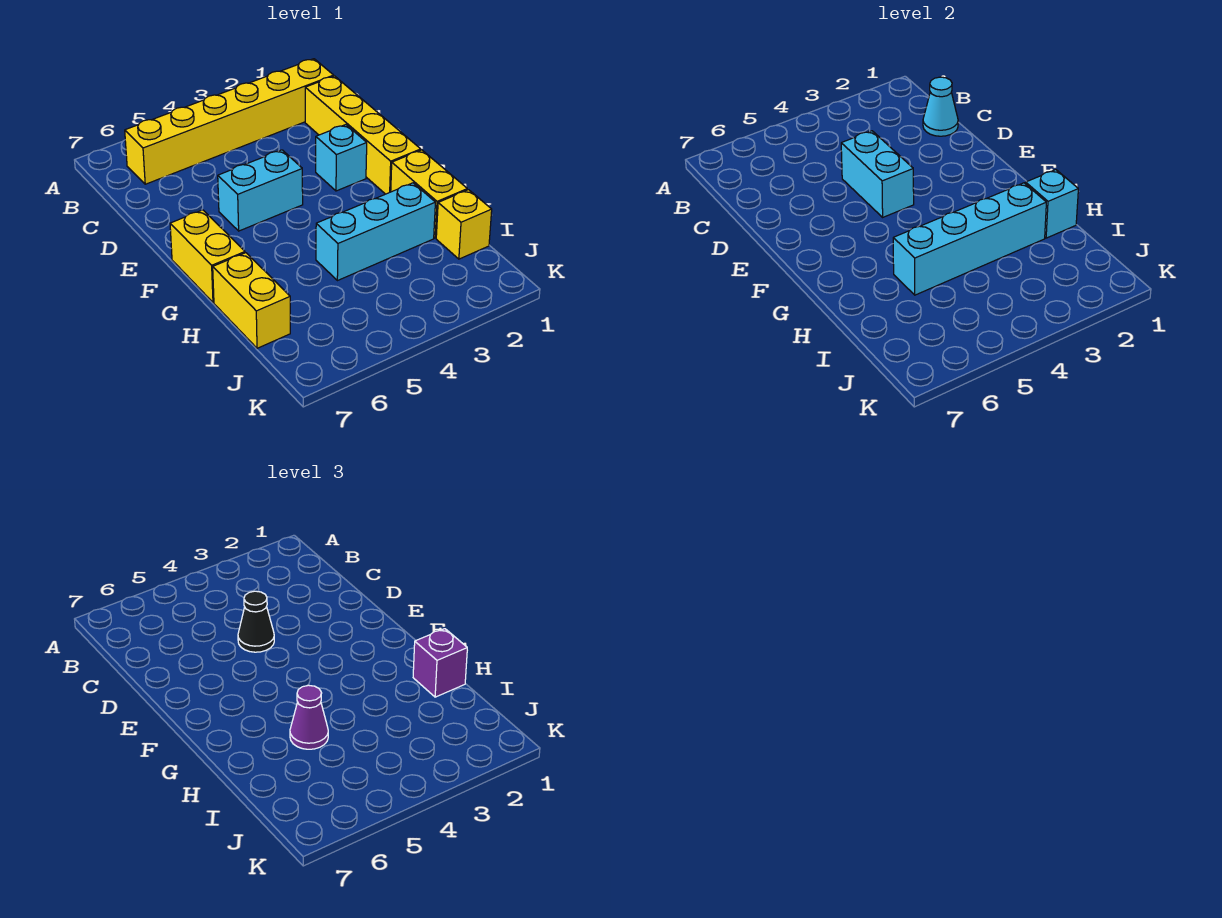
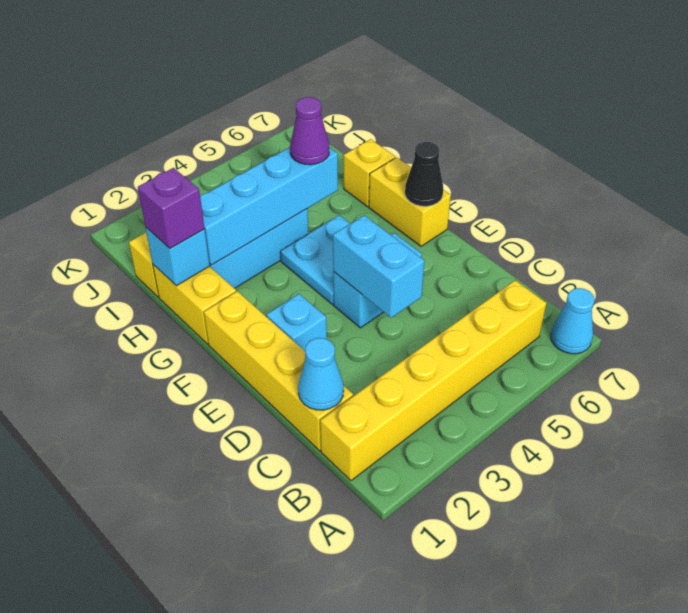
none -> cyan 1x1 cone [551,288,594,354]
black 1x1 cone [238,591,274,652] -> black 1x1 cone moved to [405,142,443,206]
none -> cyan 2x2 plate [280,215,350,305]
yellow 1x2 brick [213,253,290,348] -> yellow 1x1 brick [344,139,395,207]

